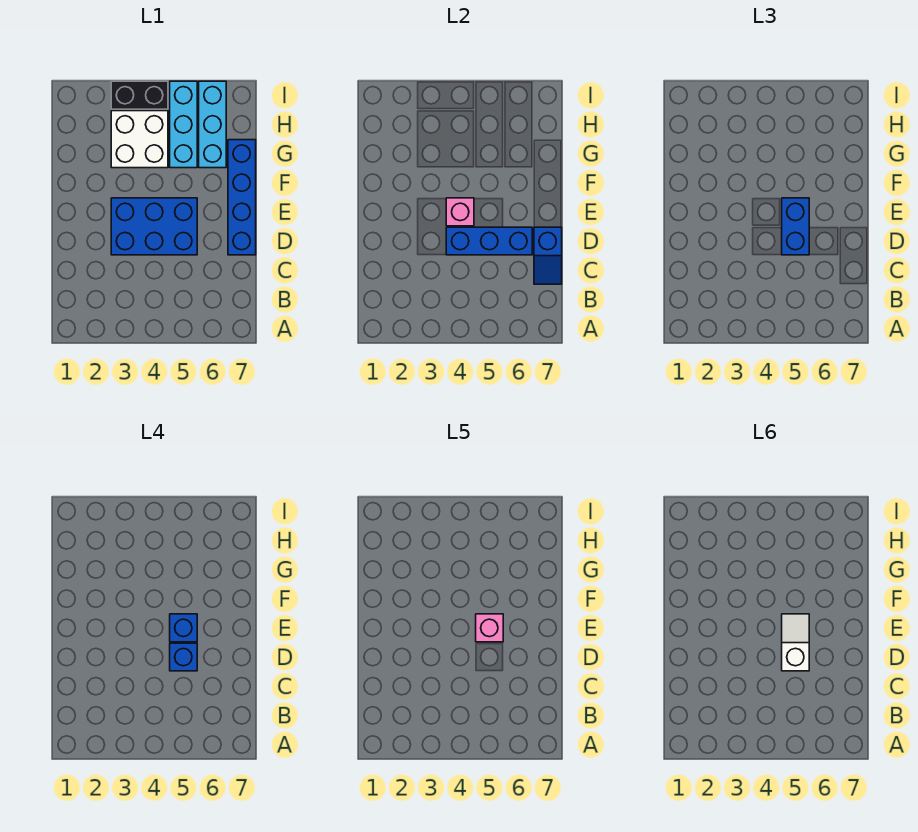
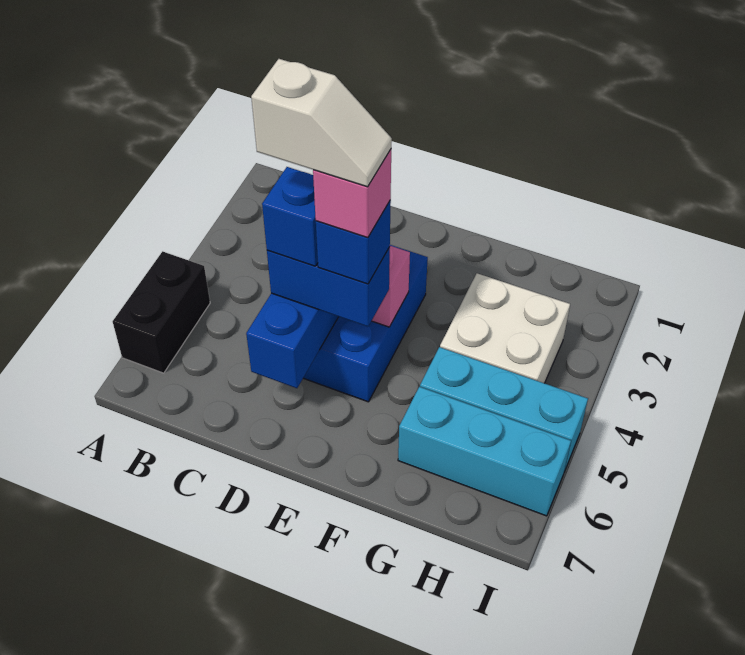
blue 1x2 slope [534,227,562,284] -> none
blue 1x4 brick [228,140,256,255] -> none
black 1x2 brick [111,81,168,109] -> black 1x2 brick moved to [113,251,210,373]

